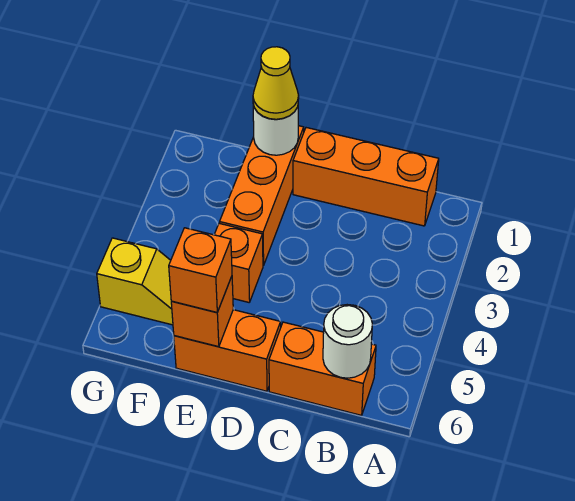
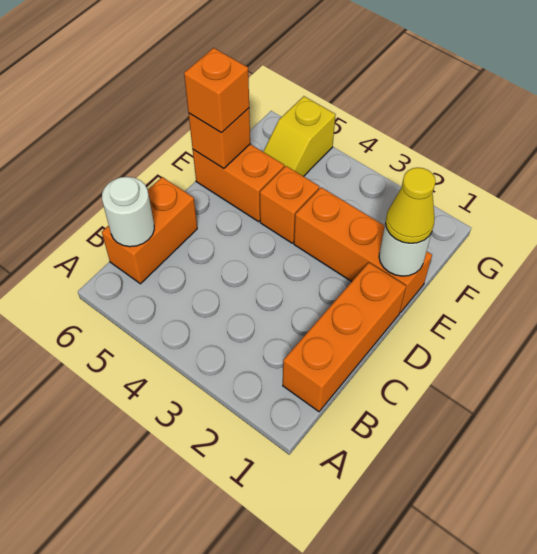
orange 1x2 brick [174,310,281,391] -> orange 1x2 brick turned to [193,144,284,222]

